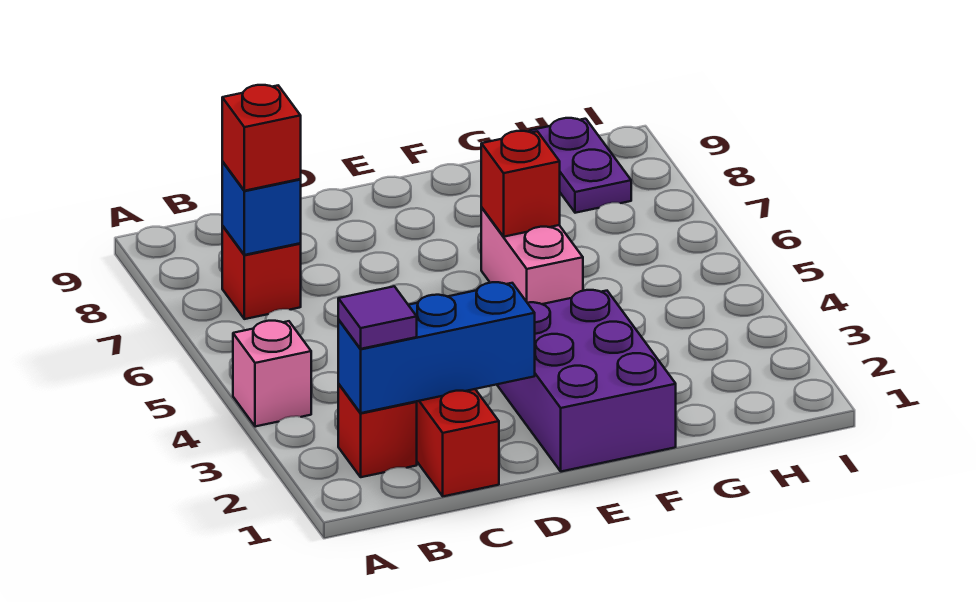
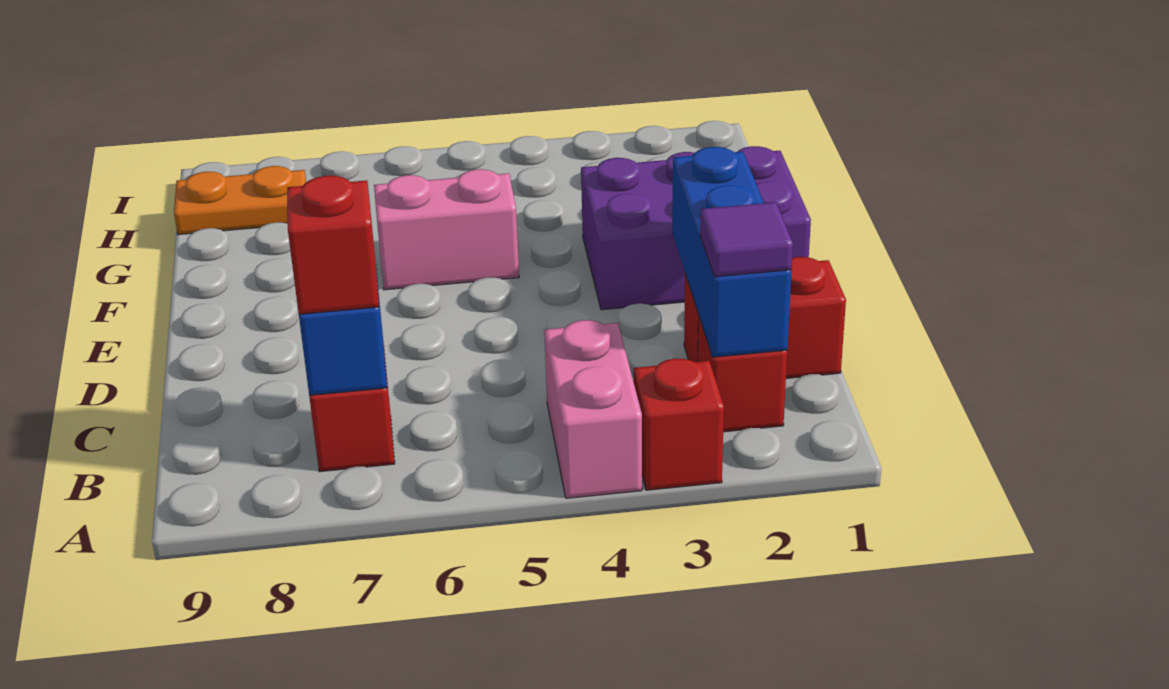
pink 1x1 brick [233,321,311,427] -> pink 1x2 brick [544,320,642,498]
red 1x1 brick [481,131,560,237] -> red 1x1 brick moved to [634,359,724,490]
purple 1x2 plate [530,118,631,213] -> orange 1x2 plate [174,166,306,235]

